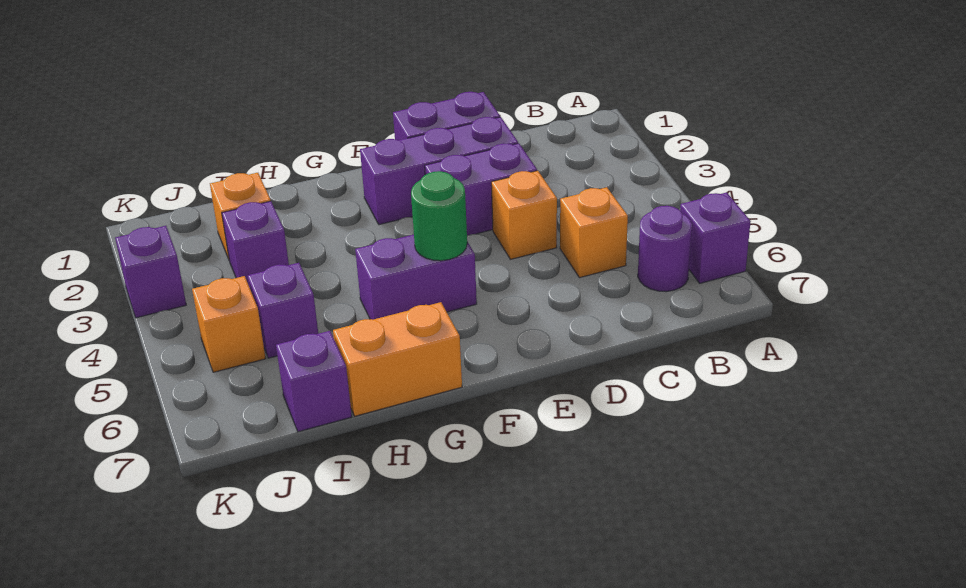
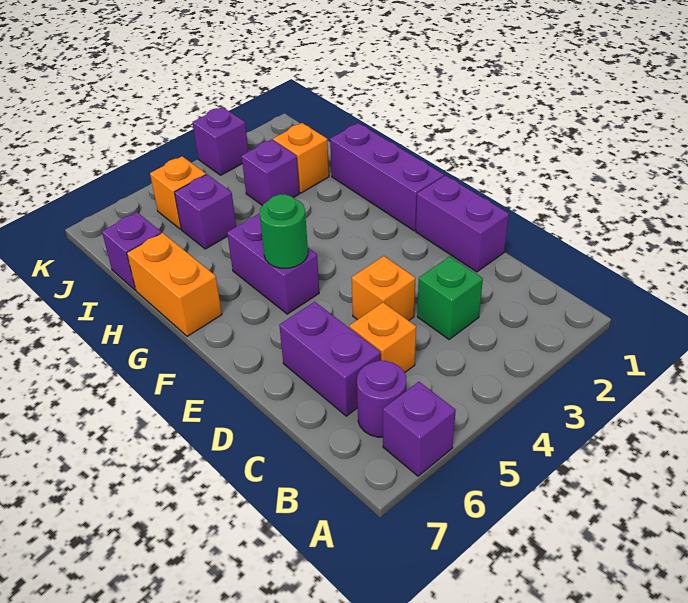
none -> green 1x1 brick [417,256,483,340]
purple 1x3 brick [360,117,518,225] -> purple 1x3 brick moved to [330,123,444,231]
purple 1x2 brick [425,143,537,235] -> purple 1x2 brick moved to [279,302,380,416]

